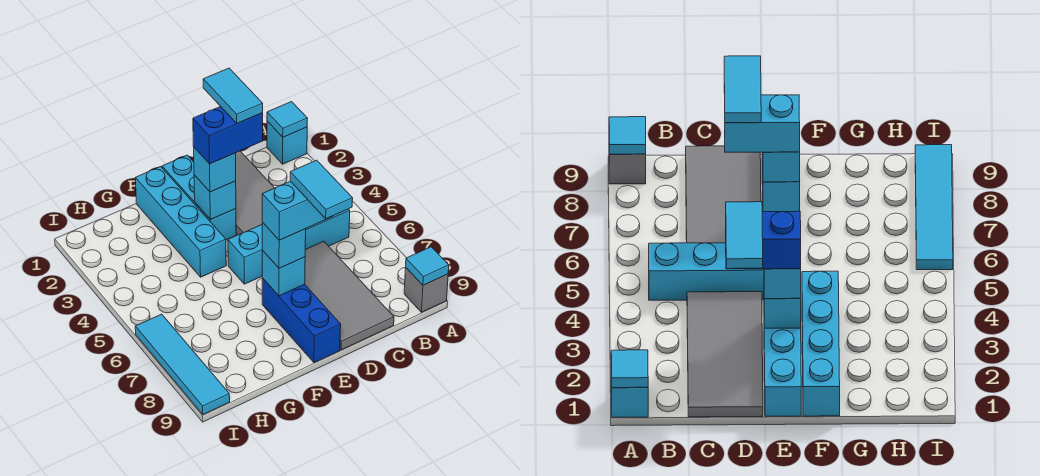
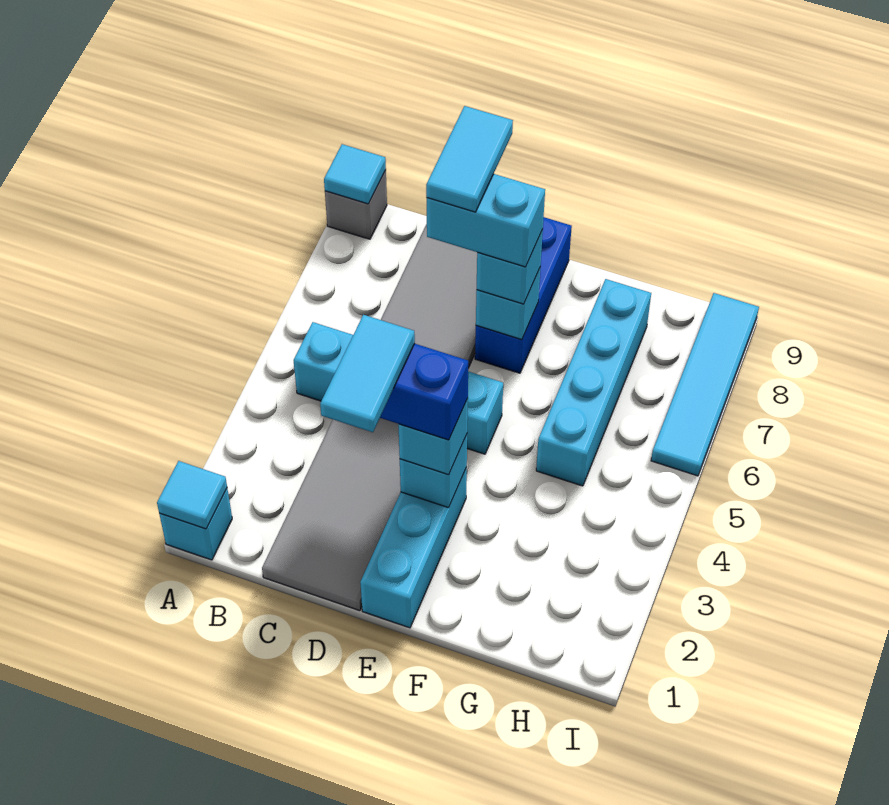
cyan 1x4 brick [135,167,226,277] -> cyan 1x4 brick moved to [536,279,651,486]

